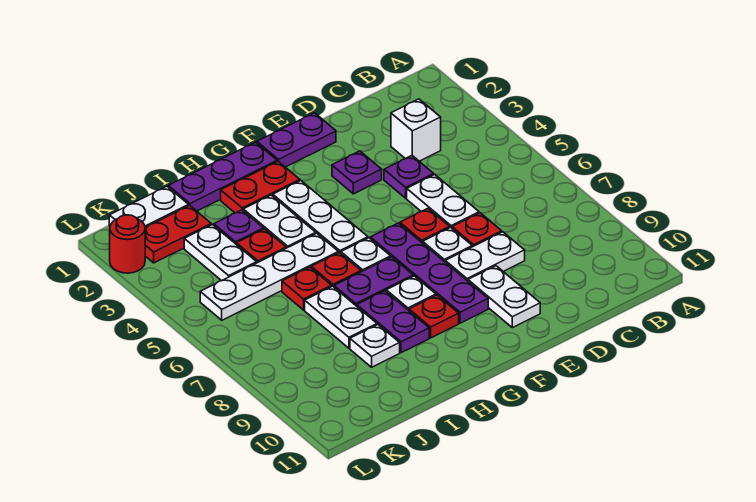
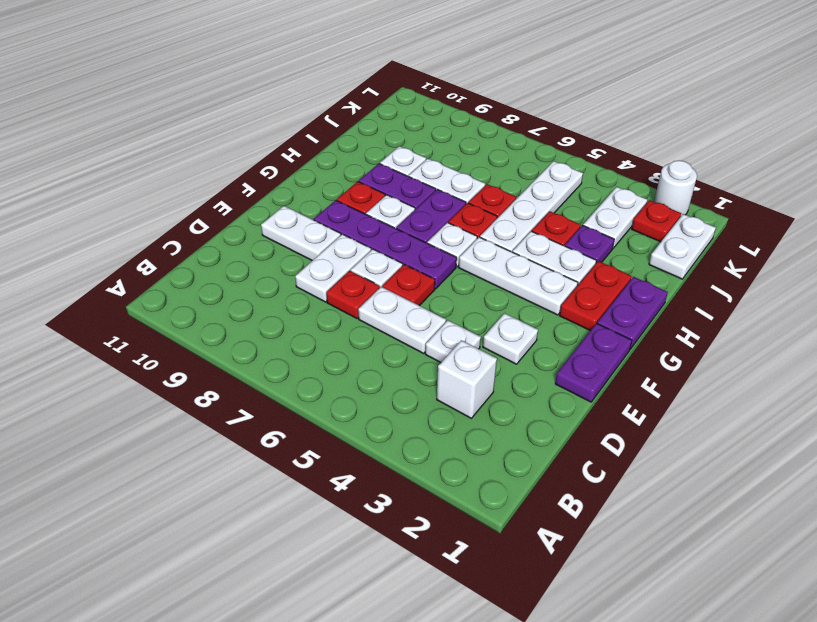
purple 1x1 plate [384,156,434,198] -> white 1x1 plate [425,320,481,363]
purple 1x1 plate [332,151,382,194] -> white 1x1 plate [483,313,538,364]
purple 1x3 plate [168,142,277,211] -> purple 1x2 plate [597,277,668,349]
red 1x2 plate [145,205,211,263] -> red 1x1 plate [632,200,681,242]
white 1x2 plate [184,224,257,281] -> white 1x2 plate turned to [583,187,647,249]
red 1x1 round brick [110,215,145,273] -> white 1x1 round brick [654,160,697,216]

